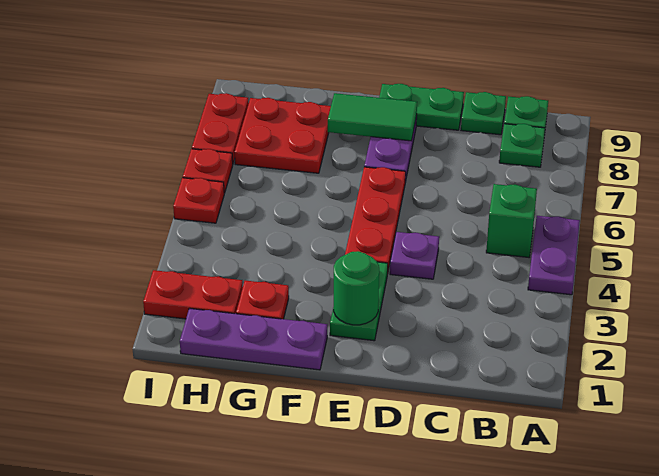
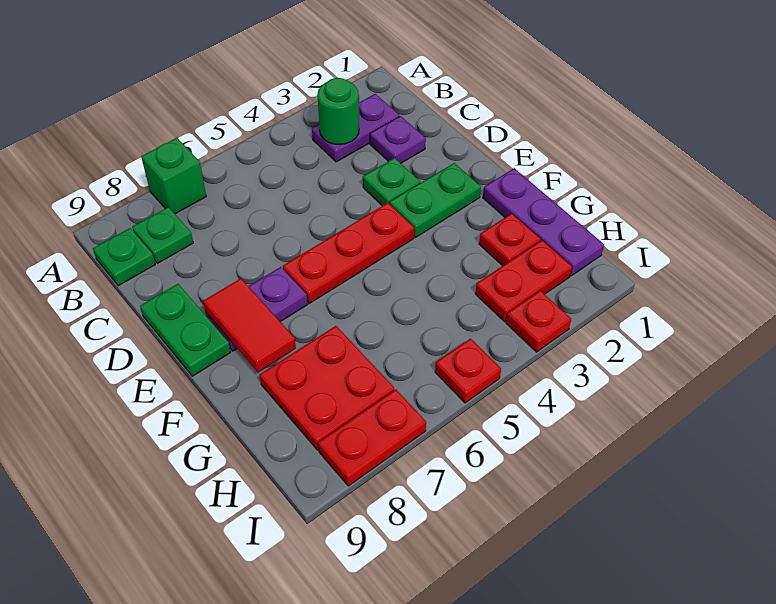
purple 1x2 plate [528,216,580,295] -> purple 1x2 plate moved to [312,94,399,162]
green 1x1 brick [486,184,537,257] -> green 1x1 brick moved to [141,138,206,214]
green 1x1 plate [461,92,506,135] -> green 1x1 plate moved to [363,158,420,206]
purple 1x1 plate [390,232,439,279] -> purple 1x1 plate moved to [370,116,426,163]
green 1x1 round brick [334,251,379,325] -> green 1x1 round brick moved to [317,78,359,145]
green 1x2 tile [328,93,417,141] -> red 1x2 tile [203,278,296,372]
red 1x2 plate [143,270,243,319] -> red 1x2 plate turned to [475,240,572,322]
red 1x1 plate [183,149,233,193] -> red 1x1 plate moved to [506,291,571,352]

